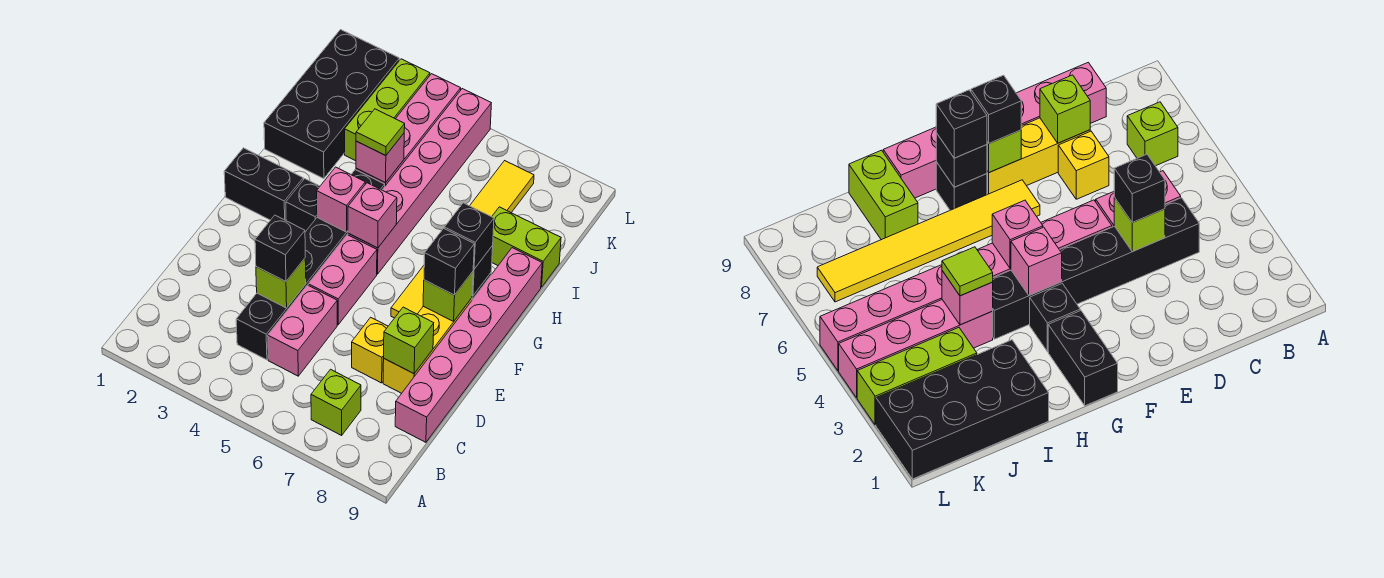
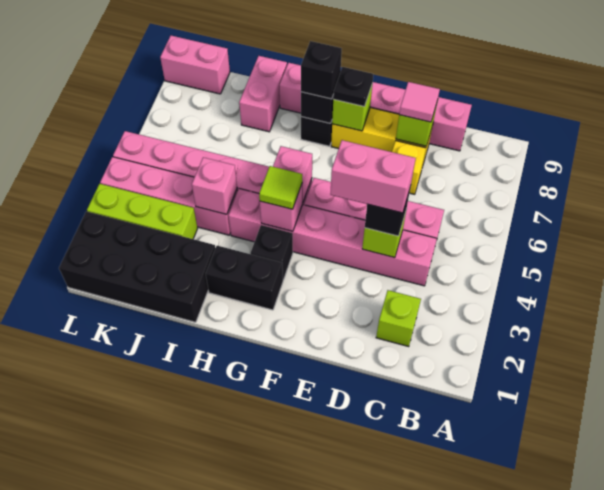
lime 1x1 brick [311,369,361,435] -> lime 1x1 brick moved to [376,290,421,347]
black 1x6 brick [236,170,385,360] -> pink 1x6 brick [228,189,437,286]
none -> pink 1x2 brick [330,140,416,213]
none -> pink 1x1 tile [399,82,440,122]
yellow 1x6 tile [391,161,534,318] -> none
black 1x1 brick [424,228,474,295] -> black 1x1 plate [333,67,373,107]
black 1x2 brick [224,148,303,220] -> black 1x2 brick turned to [206,245,283,310]
lime 1x1 tile [356,109,405,156] -> lime 1x1 tile moved to [259,166,302,209]
lime 1x2 brick [492,207,561,287] -> pink 1x2 brick [239,56,287,132]
none -> pink 1x2 brick [160,36,230,94]

